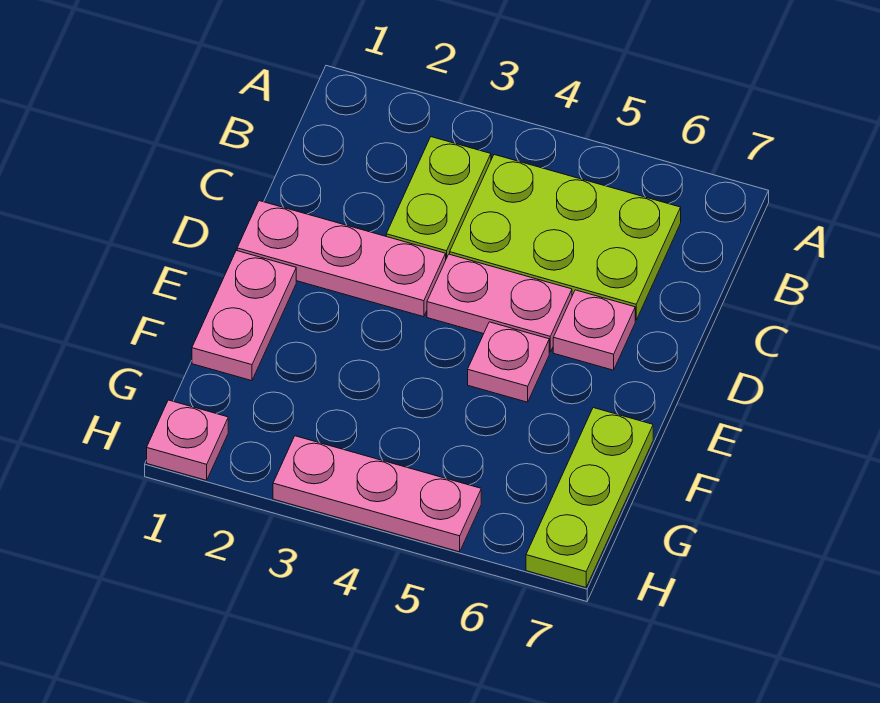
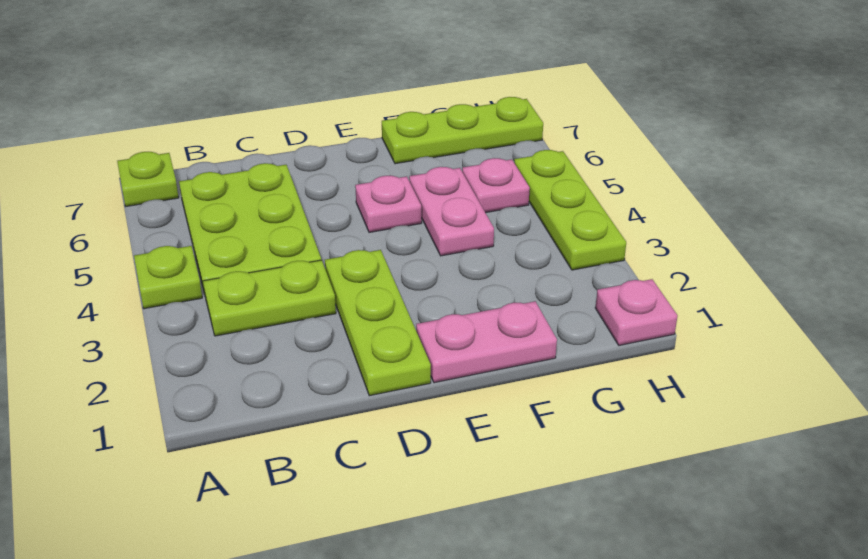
none -> lime 1x1 plate [134,246,202,309]
none -> lime 1x1 plate [117,152,179,206]
pink 1x3 plate [237,201,446,317] -> lime 1x3 plate [325,250,431,396]
pink 1x2 plate [427,254,572,352] -> pink 1x2 plate moved to [409,167,494,256]
pink 1x1 plate [553,290,635,370] -> pink 1x1 plate moved to [462,158,530,213]
pink 1x3 plate [273,436,481,552] -> lime 1x3 plate [514,150,626,270]

